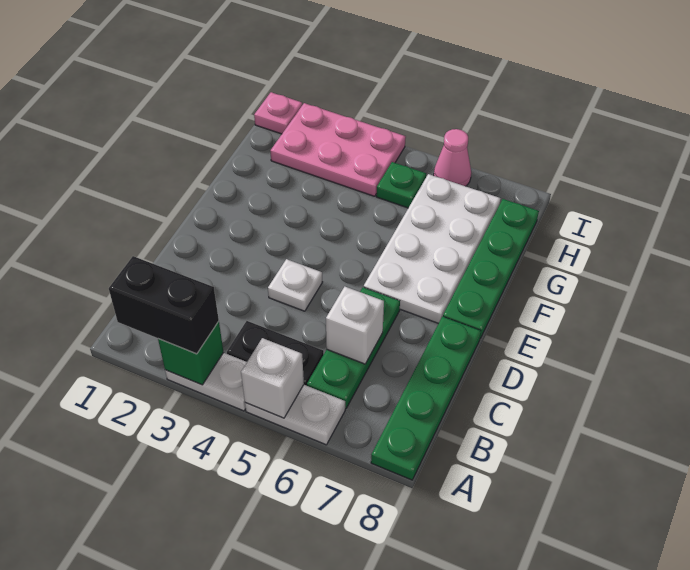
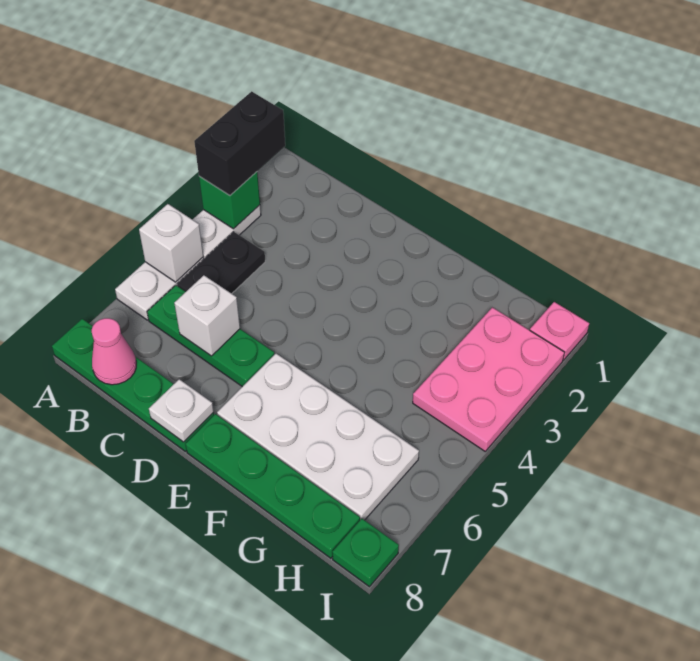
white 1x1 plate [268,259,322,311] -> white 1x1 plate moved to [149,379,214,442]
green 1x1 plate [376,162,426,208] -> green 1x1 plate moved to [332,519,399,587]
pink 1x1 cone [434,129,471,186] -> pink 1x1 cone moved to [92,318,136,385]

